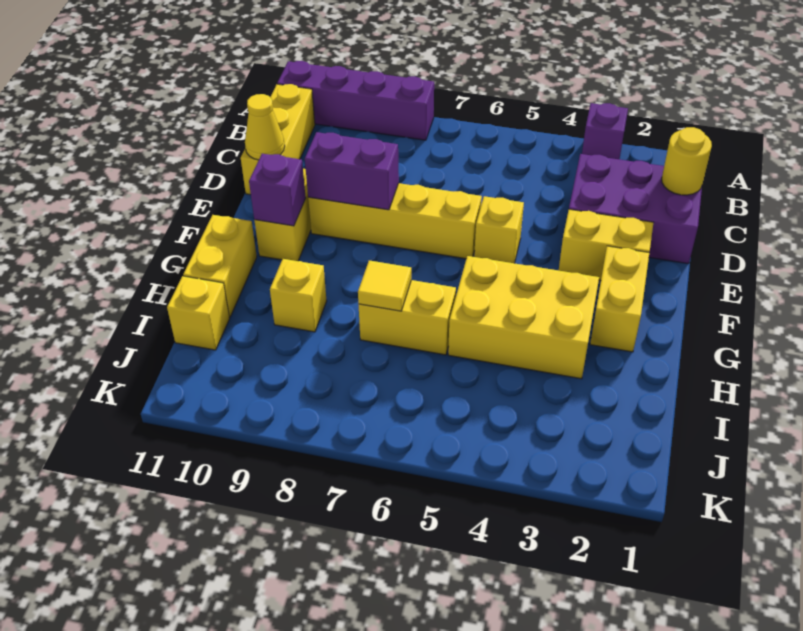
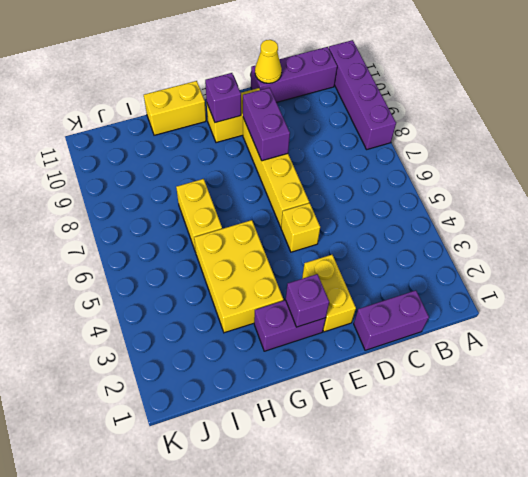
purple 1x1 brick [582,103,628,159] -> purple 1x1 brick moved to [286,274,329,327]
yellow 1x3 brick [241,84,315,195] -> purple 1x3 brick [251,47,337,102]
purple 2x3 brick [569,154,702,264] -> purple 1x2 brick [354,290,429,350]
yellow 1x1 round brick [662,127,712,195] -> none
yellow 1x2 brick [590,246,649,352] -> purple 1x2 brick [254,300,326,351]
yellow 1x1 tile [358,261,411,311] -> none
yellow 1x1 brick [270,259,327,332] -> none
yellow 1x1 brick [167,276,230,350] -> none

